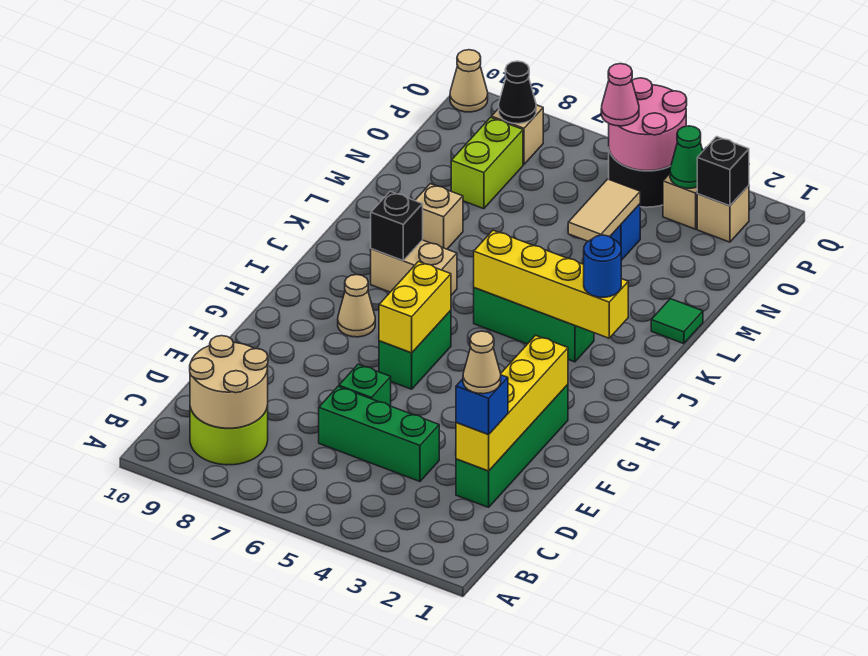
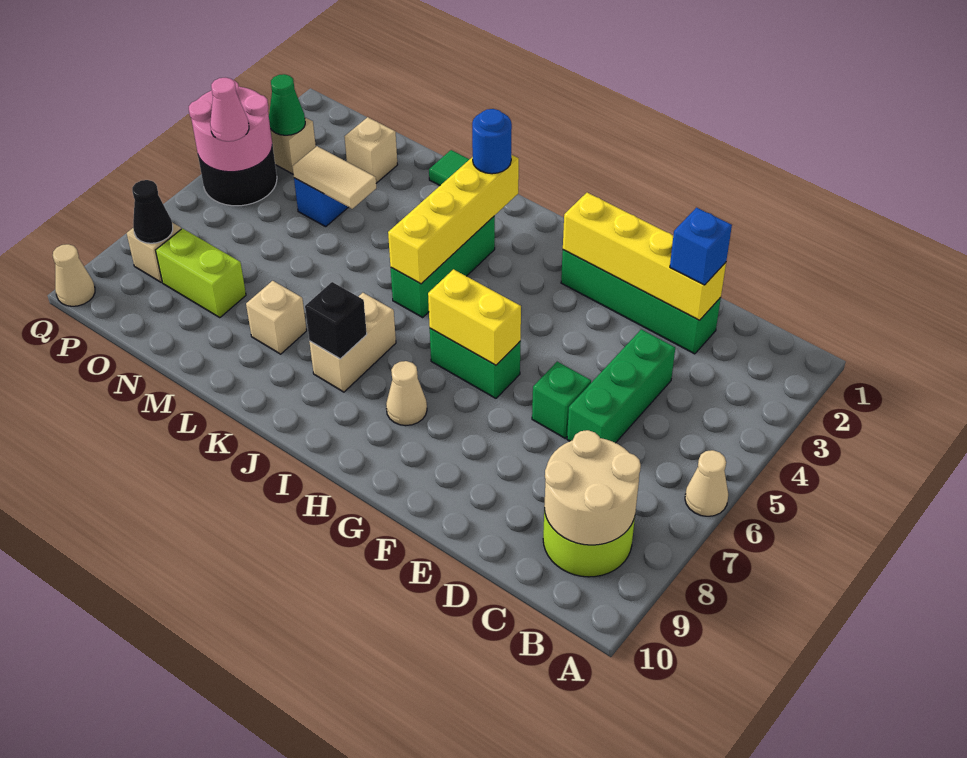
tan 1x1 cone [463,331,501,394] -> tan 1x1 cone moved to [685,450,728,516]
tan 1x1 brick [697,186,749,242] -> tan 1x1 brick moved to [344,117,398,183]
black 1x1 brick [697,137,749,206] -> none

